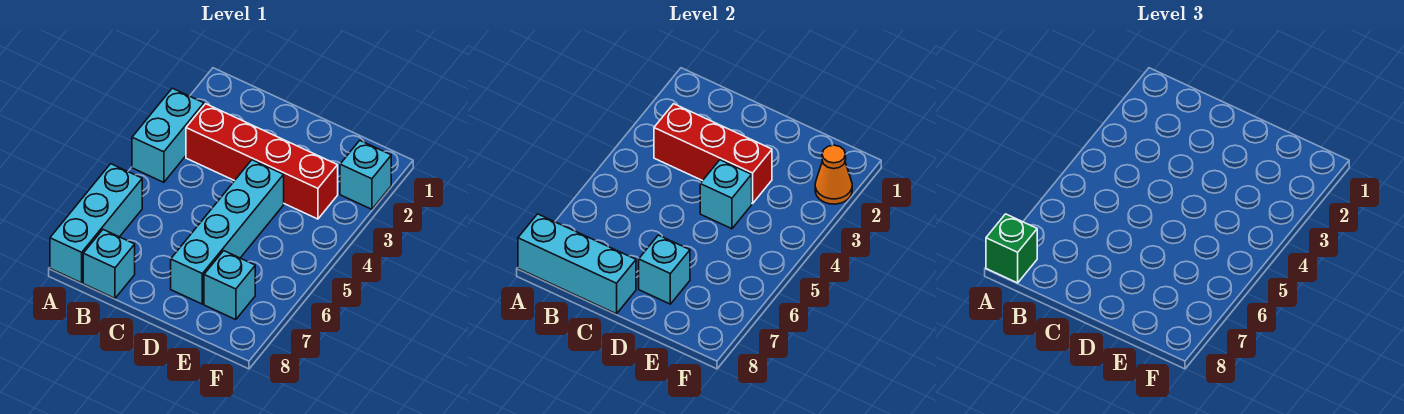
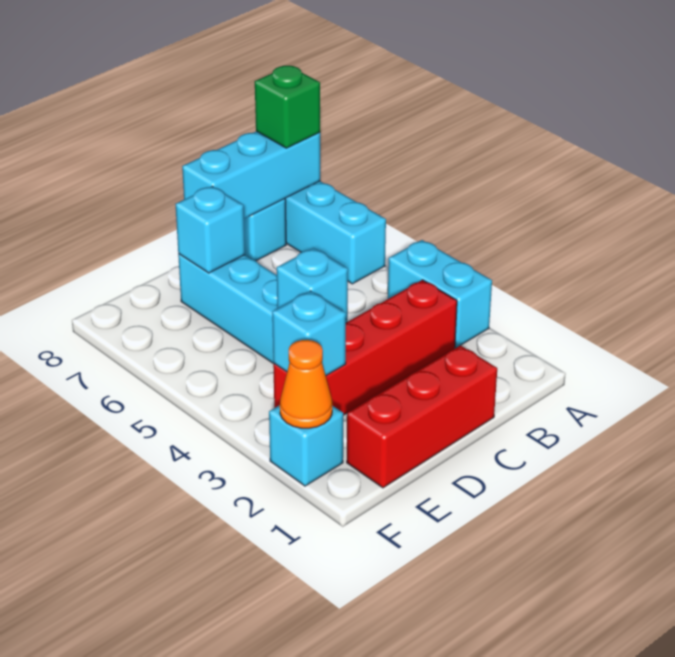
red 1x3 brick [654,104,772,204] -> red 1x3 brick moved to [347,345,497,488]
cyan 1x1 brick [204,251,255,320] -> cyan 1x1 brick moved to [272,291,346,376]

